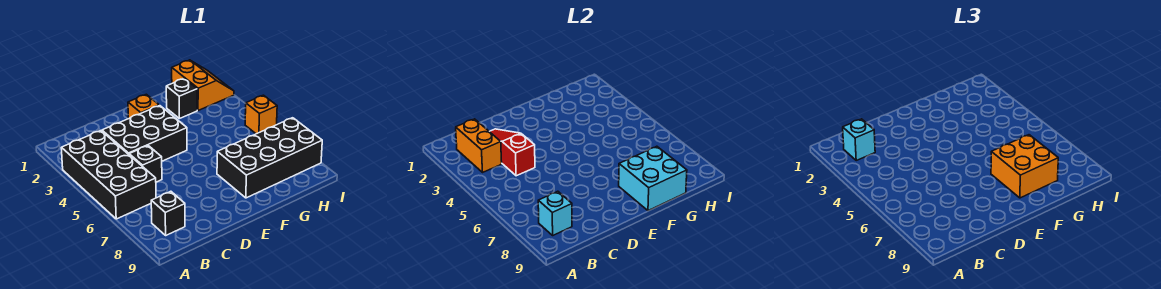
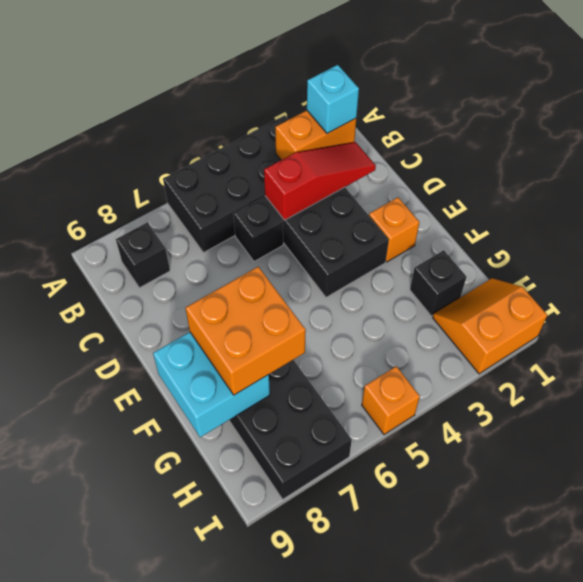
cyan 1x1 brick [538,191,572,235] -> none
orange 2x2 slope [172,60,234,111] -> orange 2x2 slope turned to [433,278,547,374]

